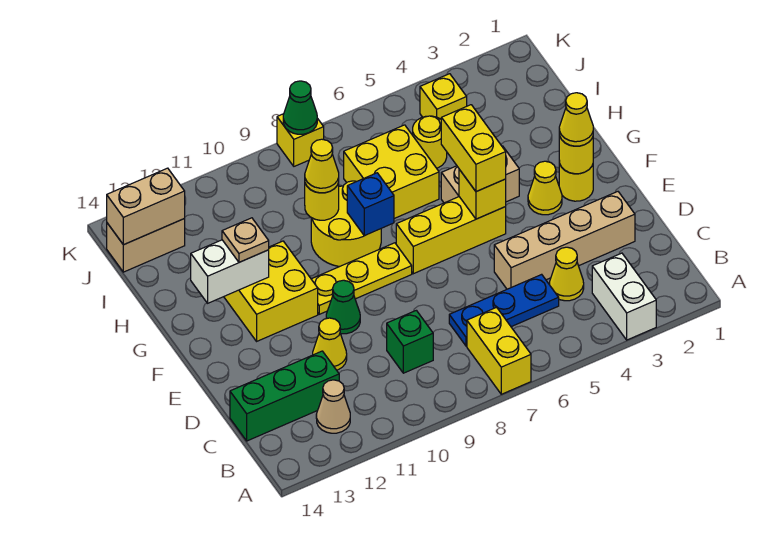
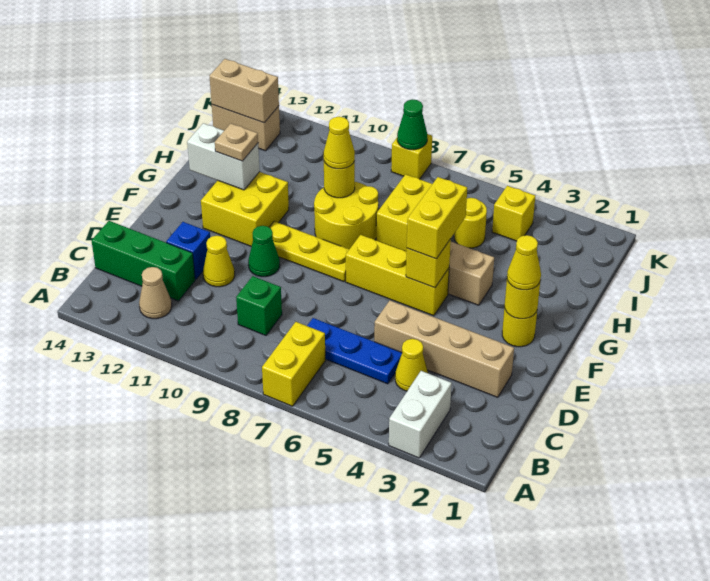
yellow 1x1 cone [528,161,562,215] -> none
blue 1x1 brick [347,173,394,236] -> blue 1x1 brick moved to [166,222,210,279]

